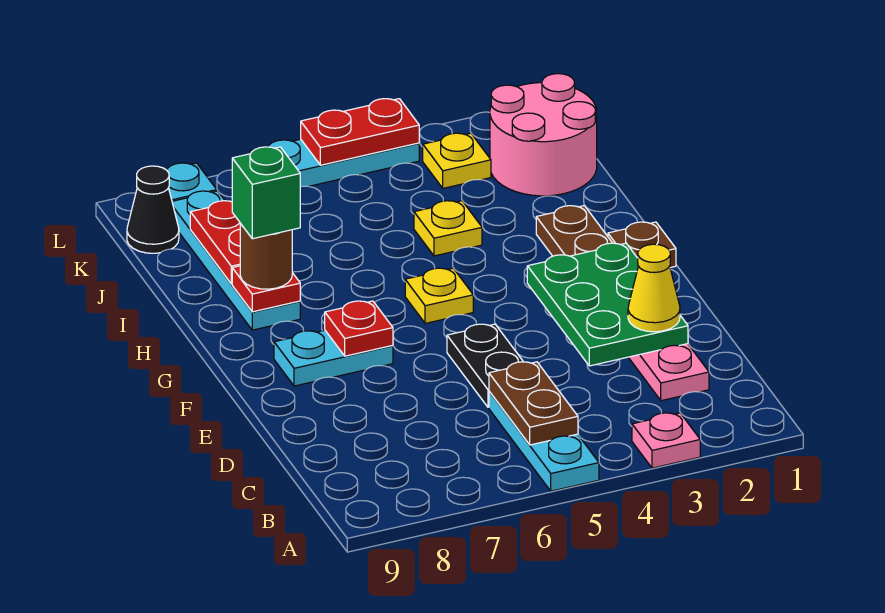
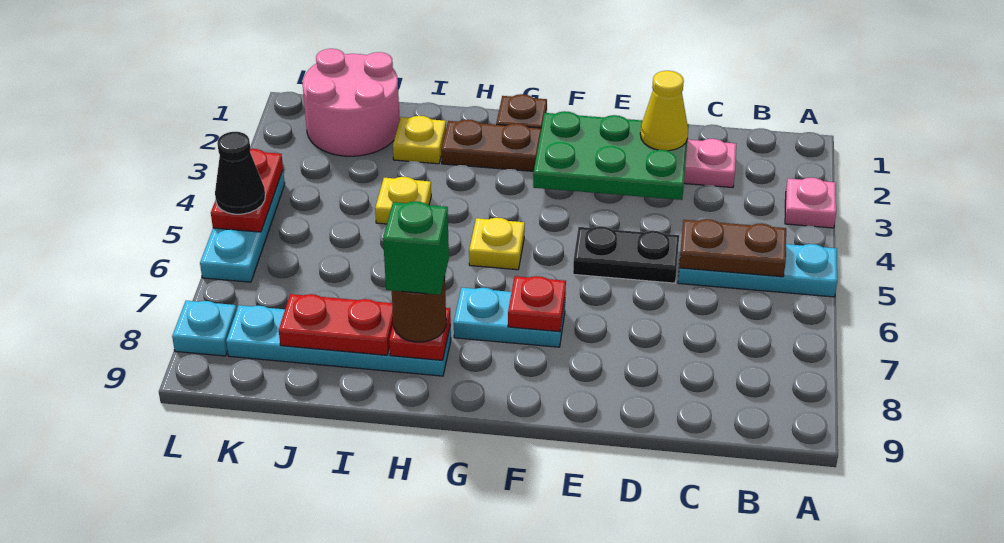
cyan 1x2 plate [274,330,393,386] -> cyan 1x2 plate turned to [454,287,565,347]
yellow 1x1 plate [423,133,491,188] -> yellow 1x1 plate moved to [393,116,446,164]
black 1x1 cone [127,166,179,253] -> black 1x1 cone moved to [215,132,265,214]

